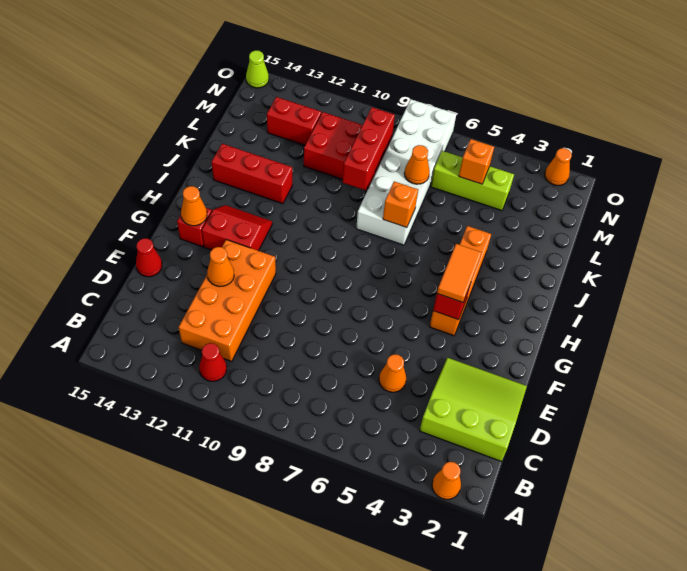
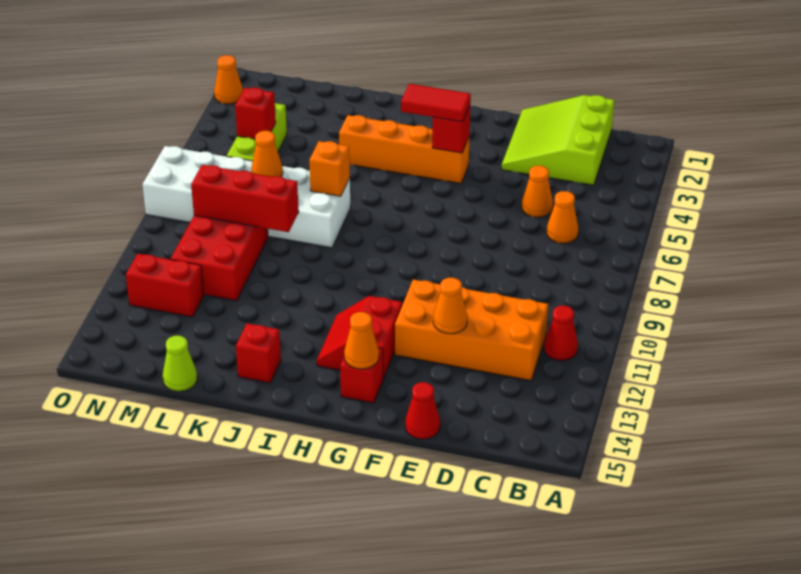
orange 1x1 cone [432,462,461,499] -> orange 1x1 cone moved to [547,191,578,243]
orange 1x2 tile [437,244,482,302] -> red 1x2 tile [401,84,471,122]
red 1x3 brick [212,144,292,204] -> red 1x1 brick [236,323,281,383]
orange 1x1 brick [459,139,494,184] -> red 1x1 brick [235,88,276,139]
red 1x2 brick [267,97,321,145] -> red 1x2 brick turned to [126,254,204,317]
lime 1x1 cone [246,50,269,88] -> lime 1x1 cone moved to [163,336,197,391]

